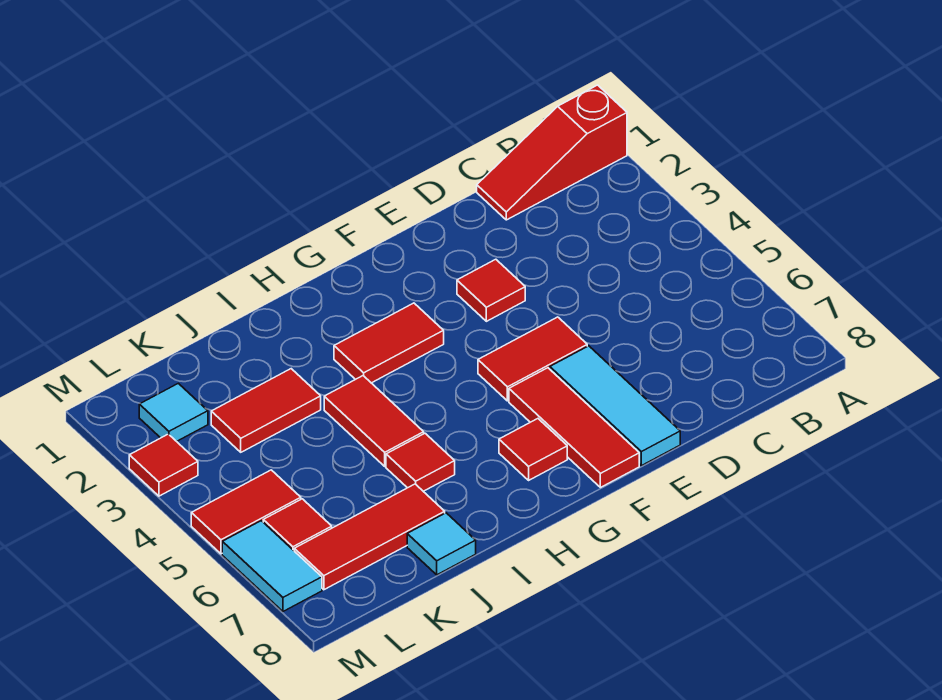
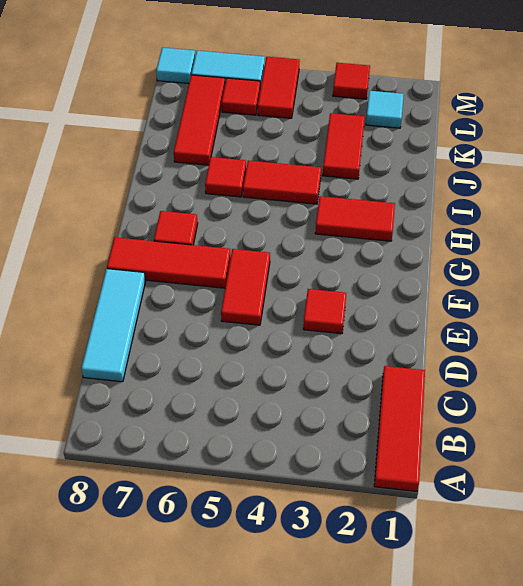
red 1x3 slope [477,85,627,220] -> red 1x3 tile [374,366,425,491]
cyan 1x3 tile [550,346,680,466] -> cyan 1x3 tile turned to [81,269,145,382]
red 1x2 tile [334,303,444,383] -> red 1x2 tile turned to [315,196,395,241]
cyan 1x1 tile [407,513,476,575] -> cyan 1x1 tile moved to [156,48,195,84]

